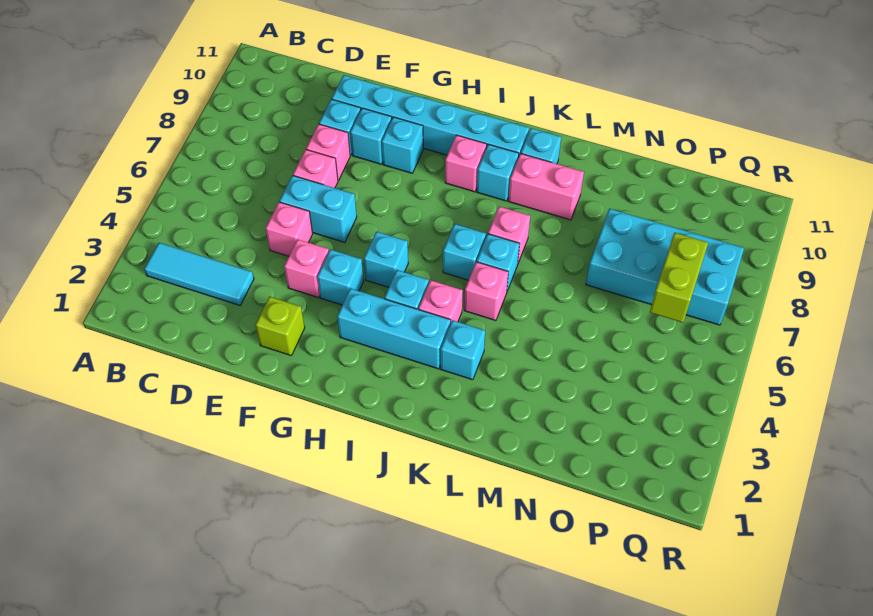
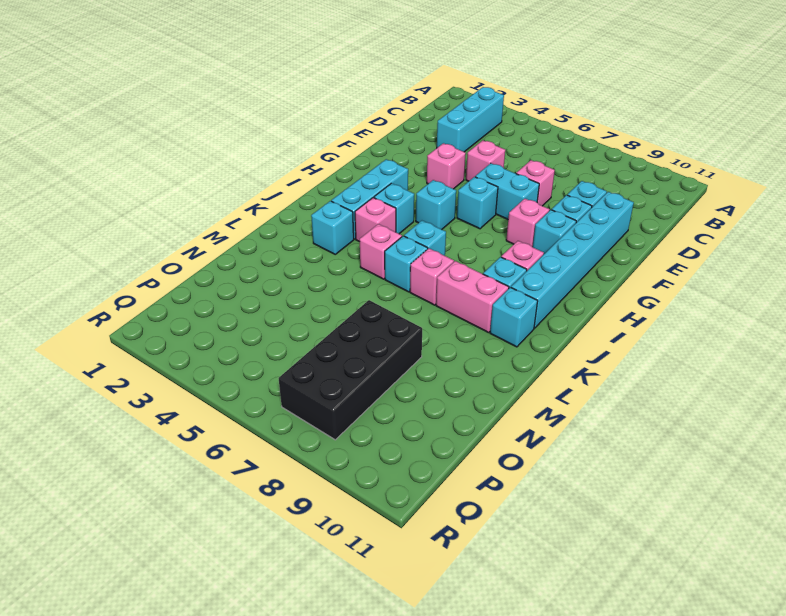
cyan 1x3 tile [144,243,254,305] -> cyan 1x3 brick [437,87,504,152]
cyan 1x2 brick [280,176,357,242] -> cyan 1x2 brick turned to [475,163,539,220]
pink 1x1 brick [306,124,350,181] -> pink 1x1 brick moved to [506,199,550,247]
lime 1x1 brick [255,297,305,355] -> none
cyan 1x1 brick [317,249,364,305] -> cyan 1x1 brick moved to [457,177,498,229]
pink 1x2 brick [508,154,584,220] -> pink 1x2 brick turned to [436,261,509,333]
cyan 2x4 brick [586,209,744,325] -> black 2x4 brick [279,300,422,440]
lime 1x2 brick [650,233,708,322] -> none

